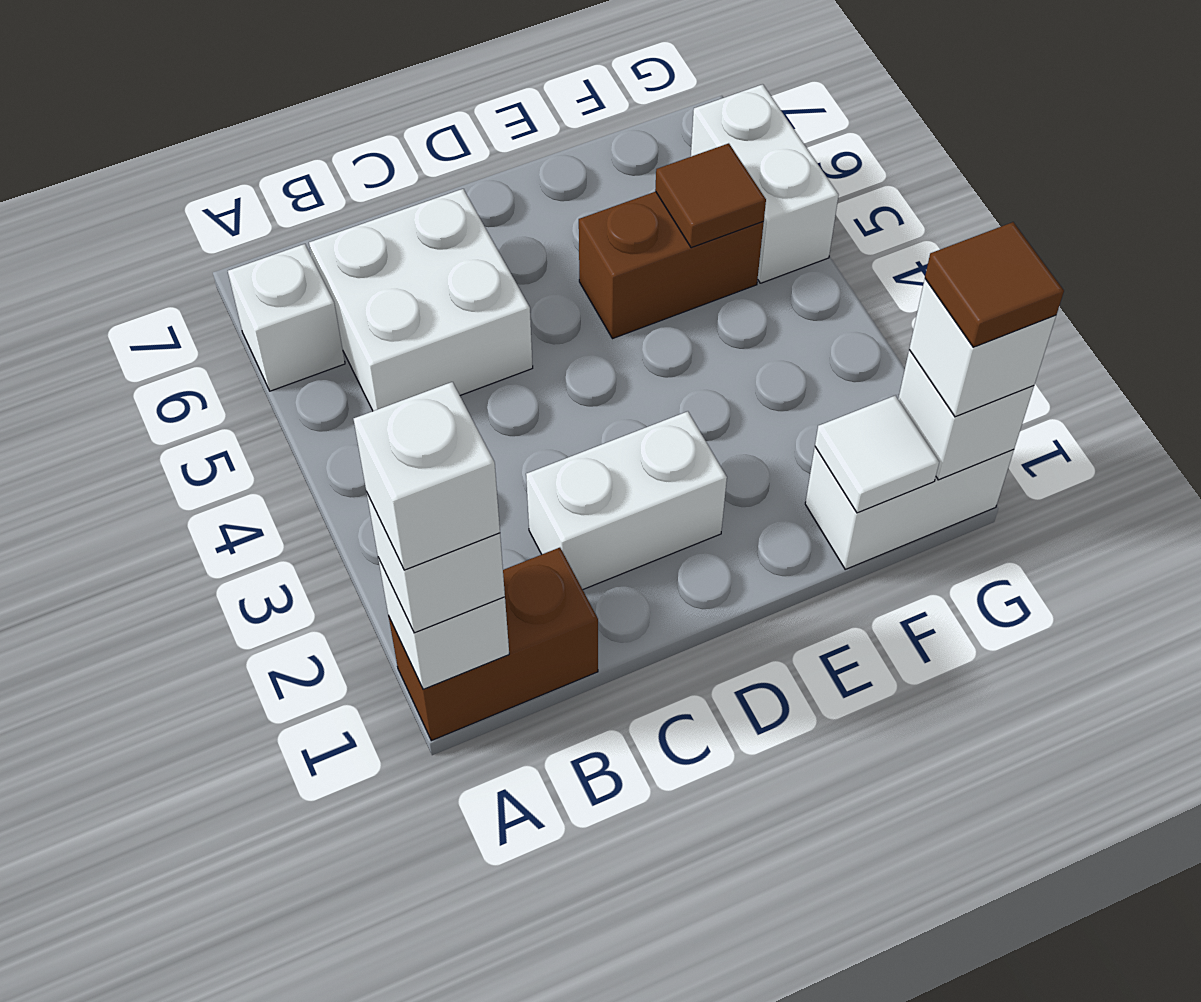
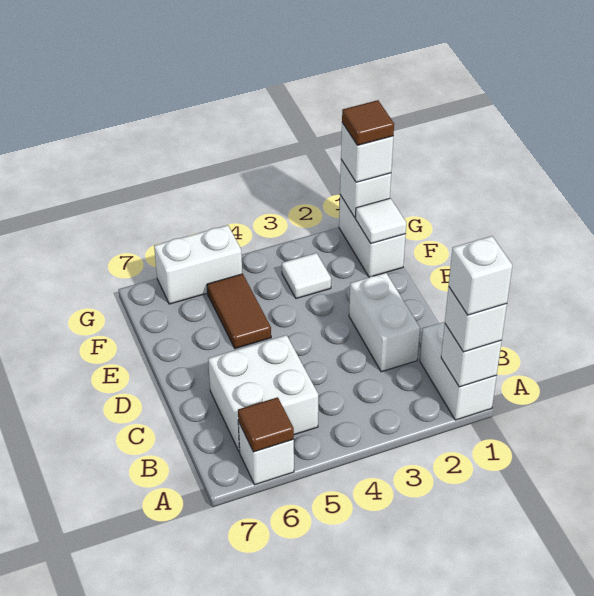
brown 1x2 brick [389,548,598,741] -> white 1x2 brick [420,322,497,420]
brown 1x2 brick [579,192,764,339] -> brown 1x2 tile [207,274,271,349]
none -> white 1x1 tile [282,253,331,299]
brown 1x1 tile [655,143,766,248] -> brown 1x1 tile moved to [238,397,294,452]

